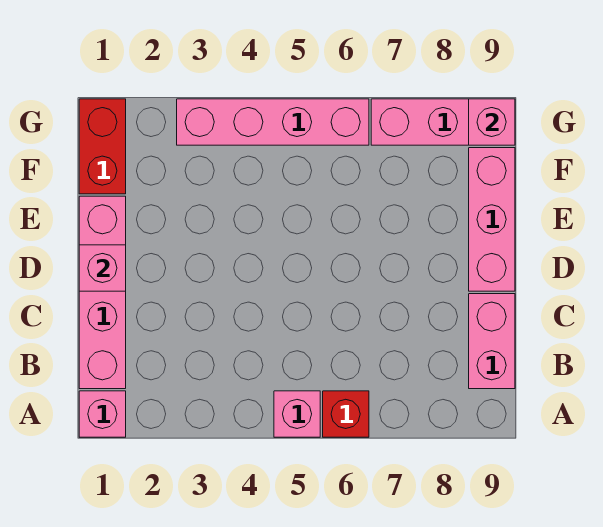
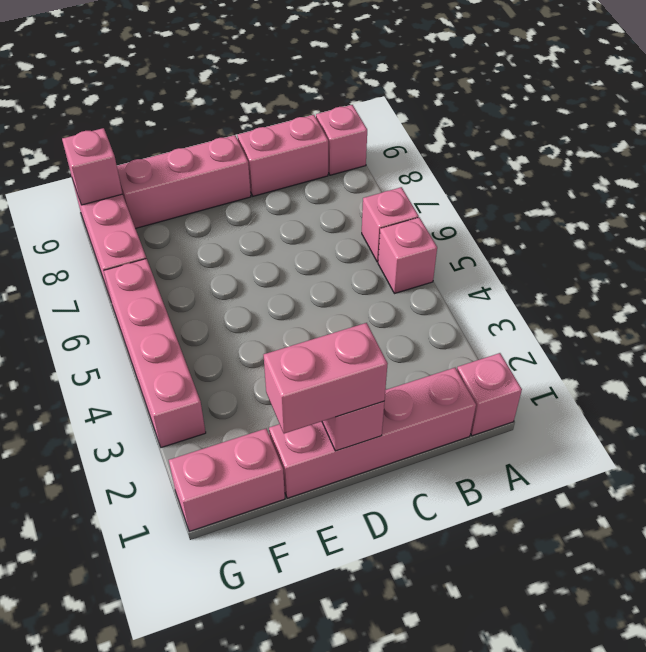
red 1x1 brick [323,391,369,437] -> pink 1x1 brick [362,187,419,262]
none -> pink 1x1 brick [316,105,367,175]
none -> pink 1x2 brick [264,323,388,434]
red 1x2 brick [79,99,126,194] -> pink 1x2 brick [169,429,285,532]

